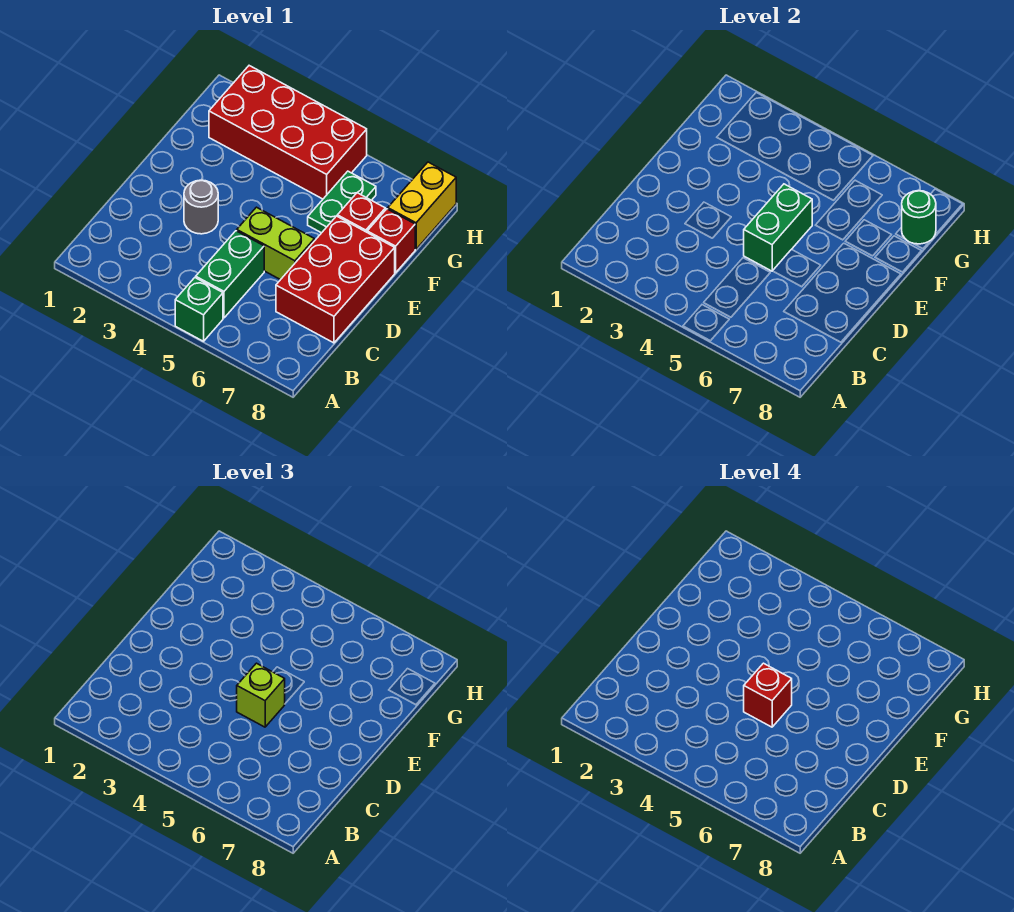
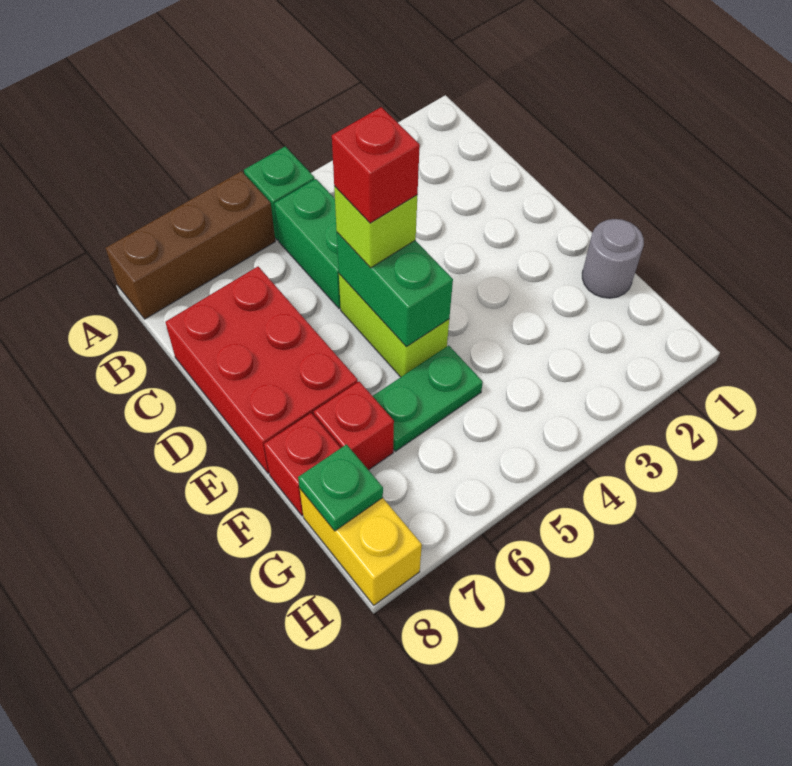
none -> brown 1x3 brick [106,171,275,319]
grey 1x1 round brick [184,180,218,234] -> grey 1x1 round brick moved to [582,219,644,298]
lime 1x2 brick [237,207,315,280] -> lime 1x2 brick turned to [339,274,449,377]
green 1x2 plate [308,171,376,233] -> green 1x2 plate turned to [373,346,483,451]
red 2x4 brick [209,66,367,199] -> none
green 1x1 round brick [902,191,936,244] -> green 1x1 plate [298,444,383,531]

